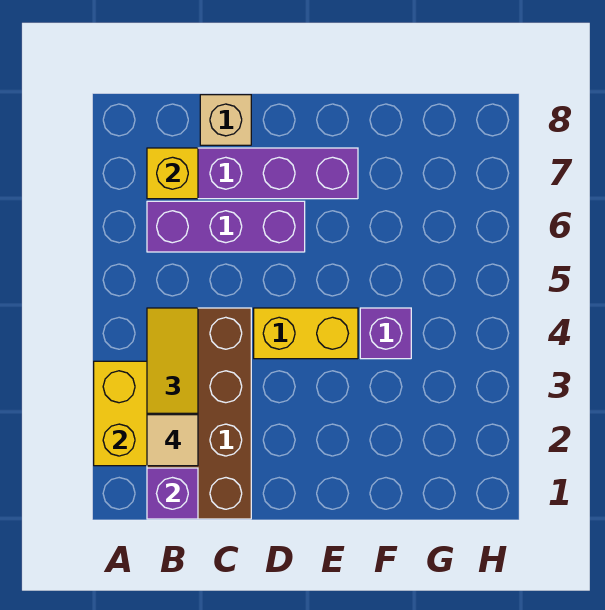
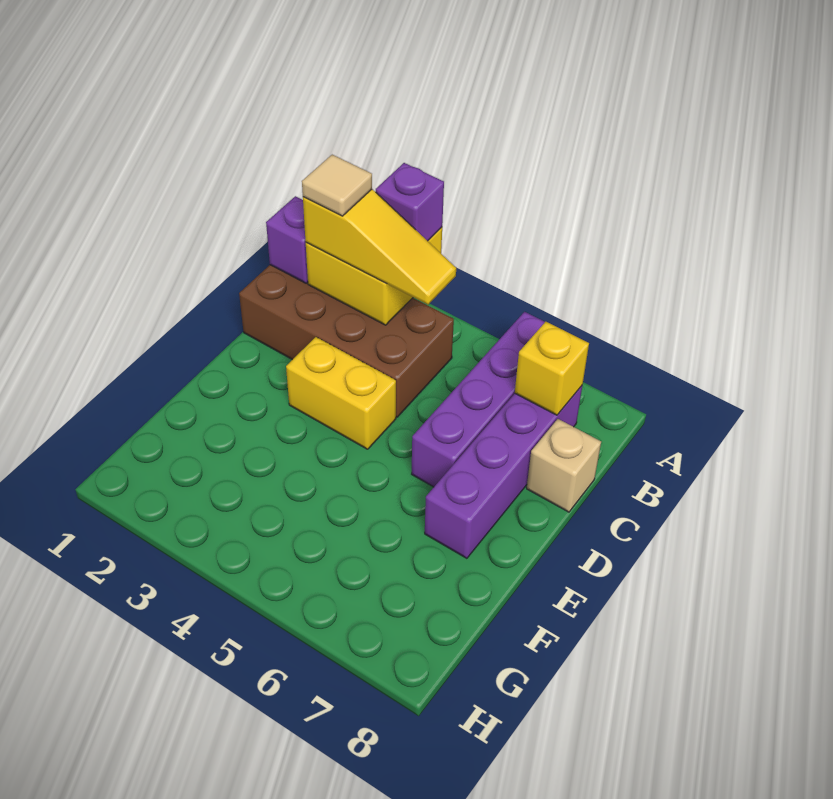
purple 1x3 brick [147,201,305,252] -> purple 1x4 brick [412,312,545,487]
yellow 1x2 brick [254,308,358,359] -> yellow 1x2 brick turned to [286,337,396,449]
purple 1x1 brick [360,308,411,359] -> purple 1x1 brick moved to [376,163,444,241]

